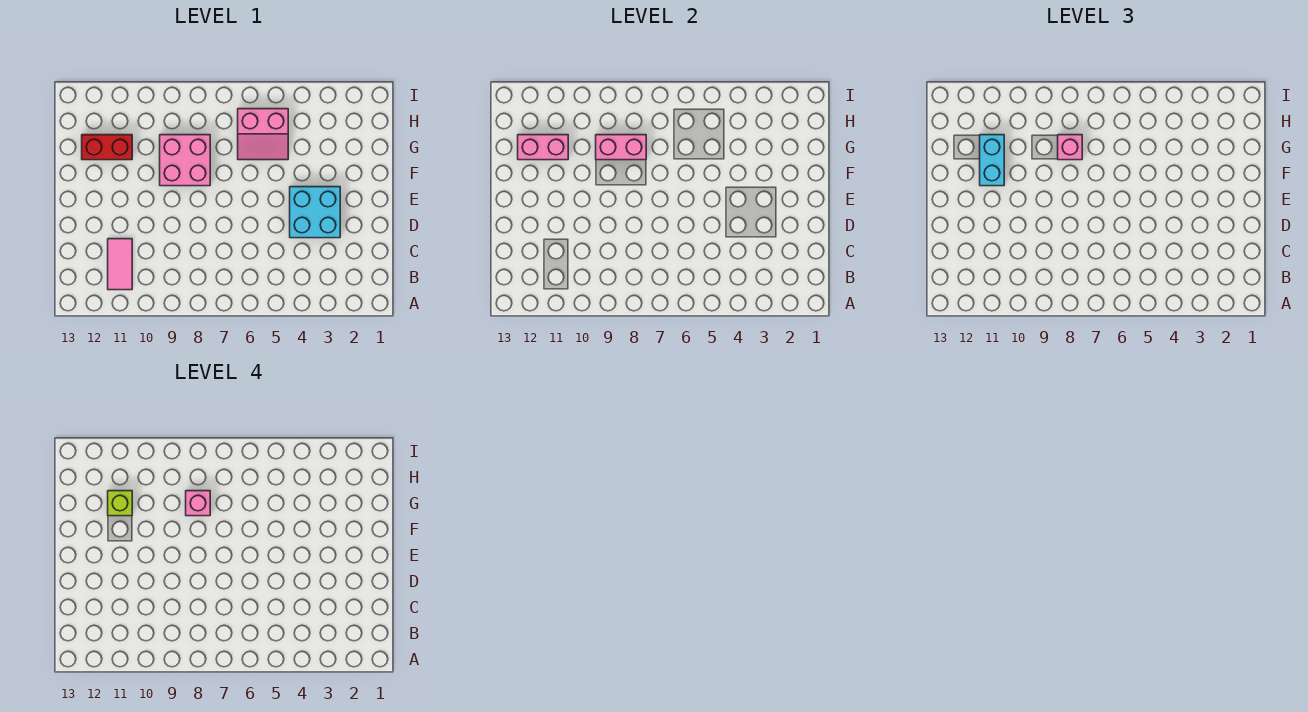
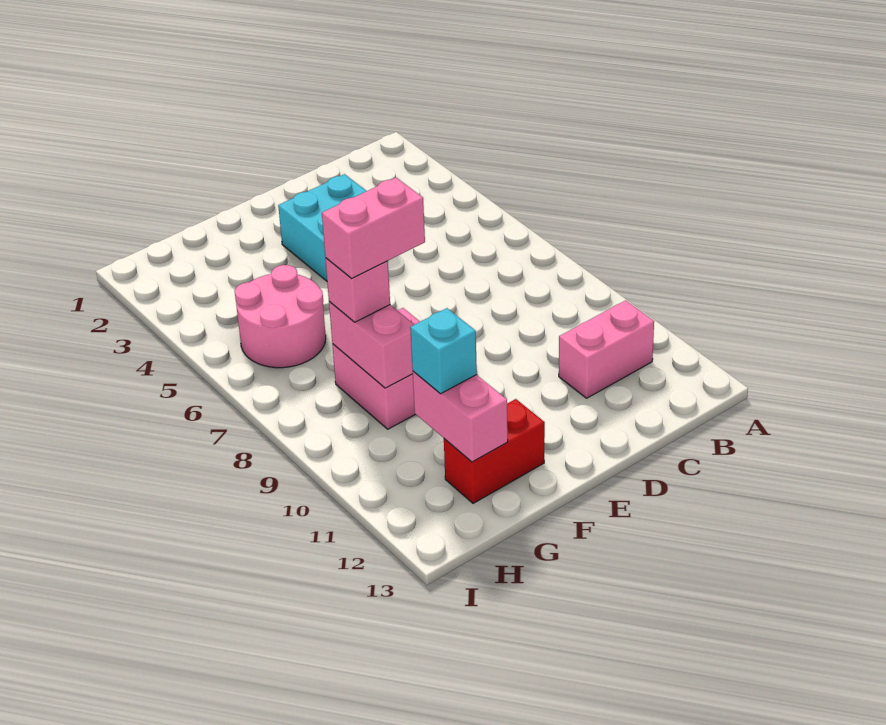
pink 1x2 tile [108,239,132,290] -> pink 1x2 brick [559,300,654,398]
cyan 1x2 brick [980,135,1004,186] -> cyan 1x1 brick [410,308,477,394]
pink 2x2 slope [238,109,288,160] -> pink 2x2 round brick [235,265,326,368]
pink 1x1 brick [186,491,210,516] -> pink 1x2 brick [322,178,425,279]
red 1x2 brick [82,135,132,160] -> red 1x2 brick turned to [444,399,545,503]
lime 1x1 brick [108,491,132,516] -> none

